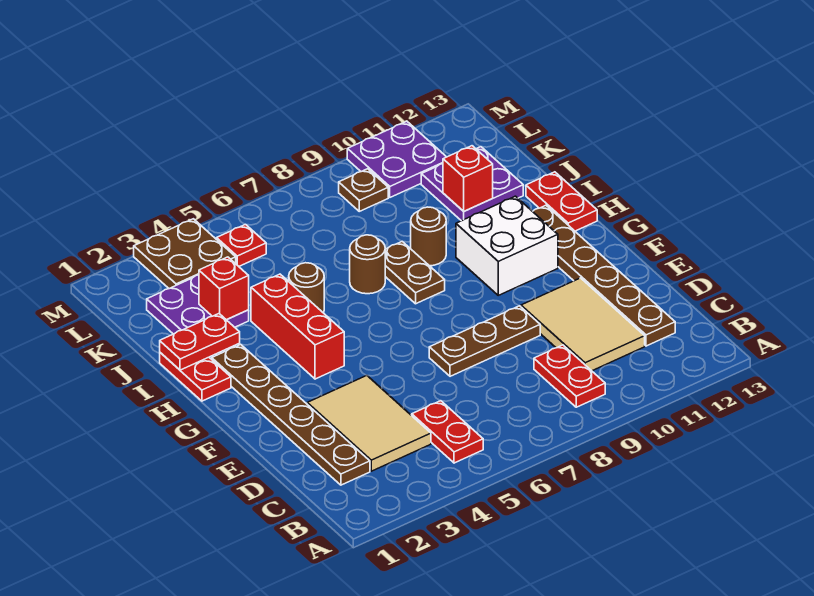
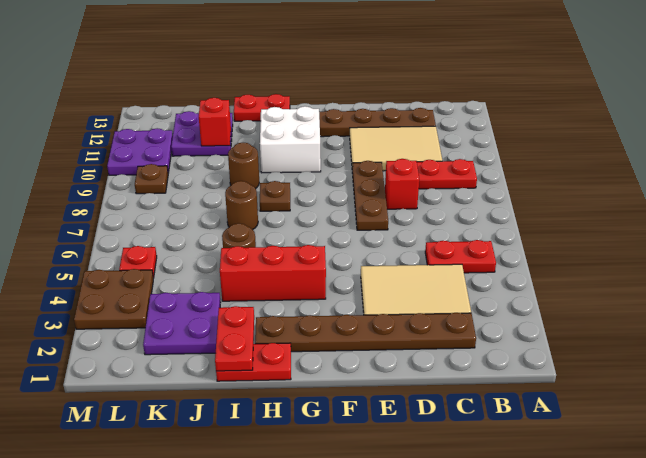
brown 1x2 plate [385,242,445,304] -> brown 1x1 plate [260,181,290,211]
red 1x1 brick [199,257,249,320] -> red 1x1 brick moved to [385,159,419,209]

